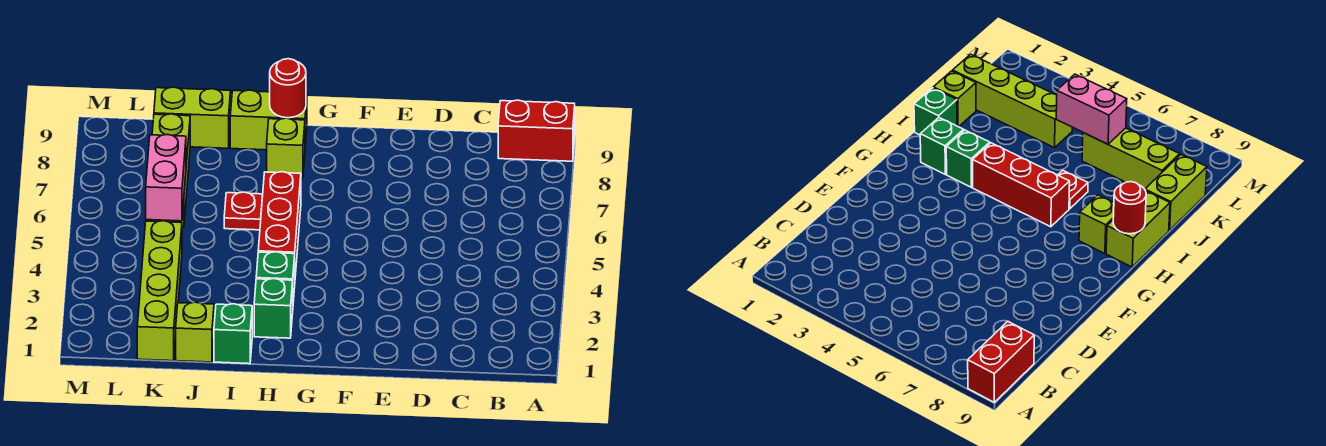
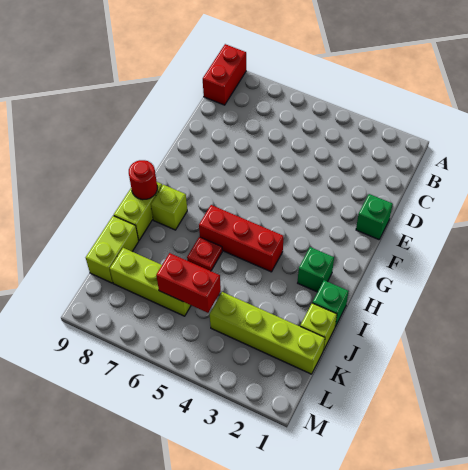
green 1x1 brick [256,252,295,301] -> green 1x1 brick moved to [356,194,393,240]
pink 1x2 brick [146,134,186,221] -> red 1x2 brick [156,253,221,313]

